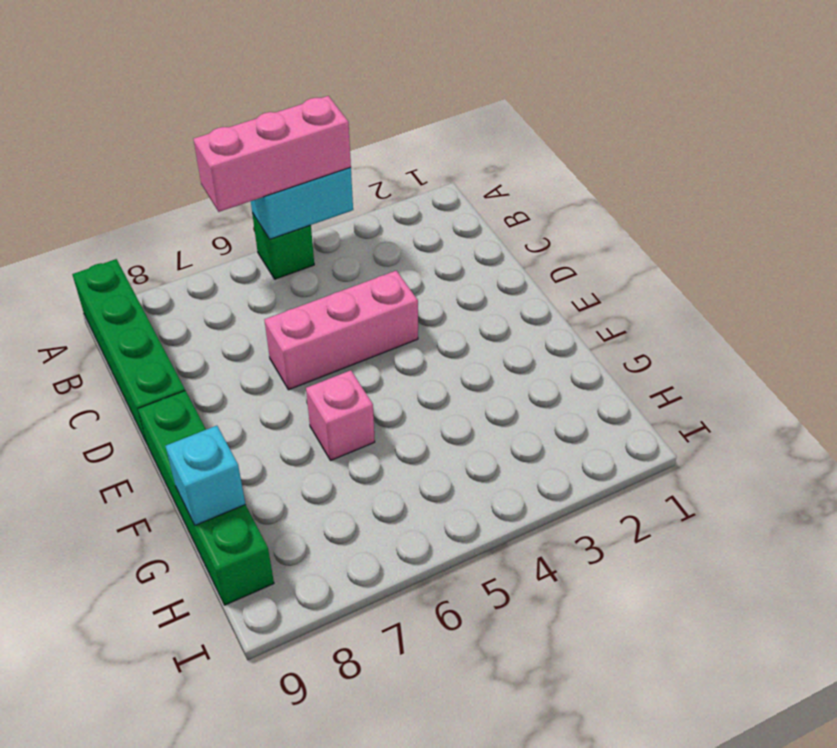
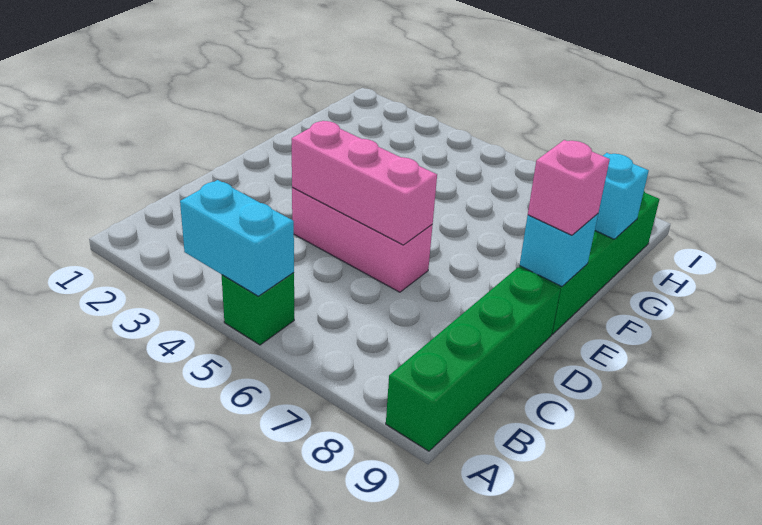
pink 1x3 brick [194,96,351,212] -> pink 1x3 brick moved to [292,121,437,245]
none -> cyan 1x1 brick [520,214,598,287]
pink 1x1 brick [306,370,375,461] -> pink 1x1 brick moved to [528,140,610,235]

